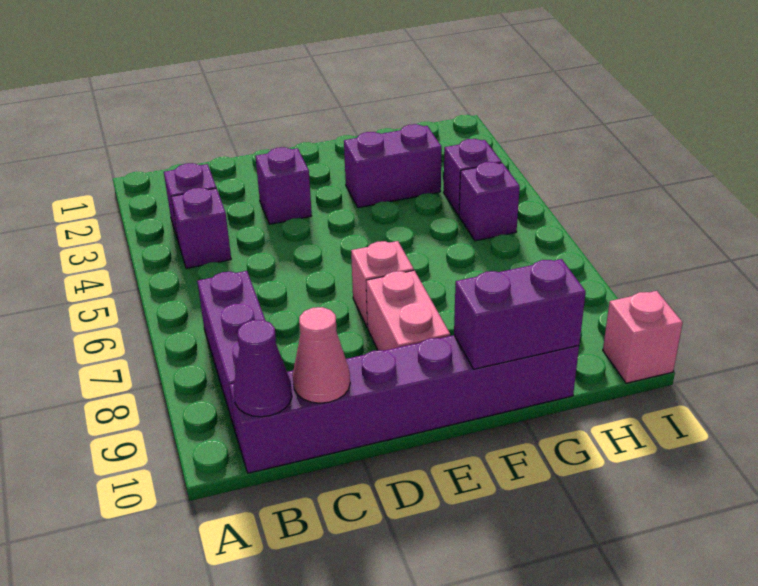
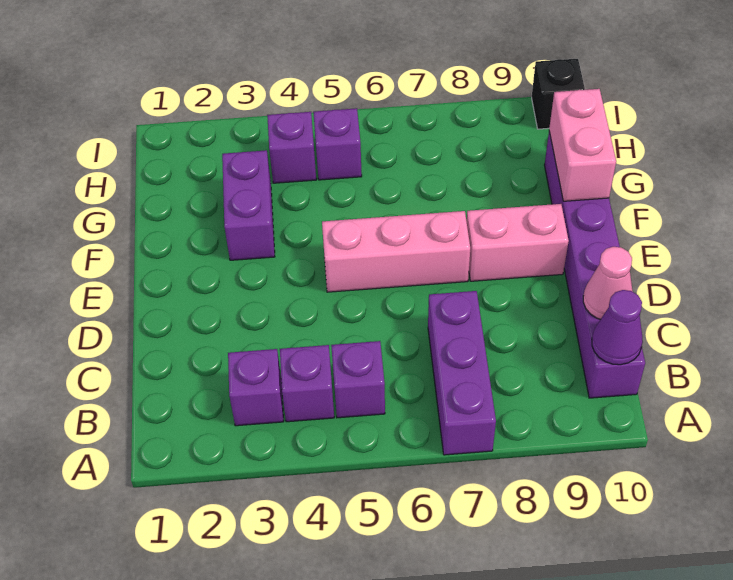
purple 1x3 brick [197,271,265,433] -> purple 1x3 brick turned to [428,291,496,455]
purple 1x1 brick [255,147,312,224] -> purple 1x1 brick moved to [331,341,385,418]
pink 1x1 brick [351,241,414,327] -> pink 1x3 brick [322,211,470,292]
purple 1x2 brick [454,259,586,369] -> pink 1x2 brick [549,89,616,201]
pink 1x1 brick [603,291,683,383] -> black 1x1 brick [532,59,585,129]

